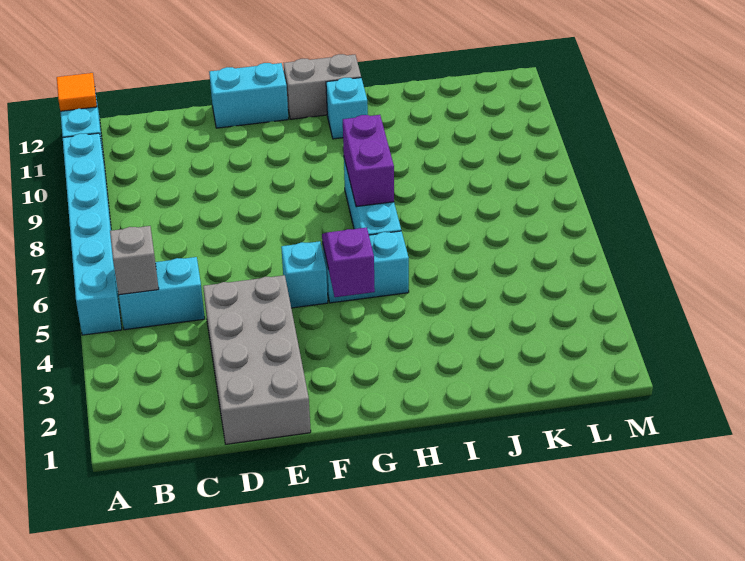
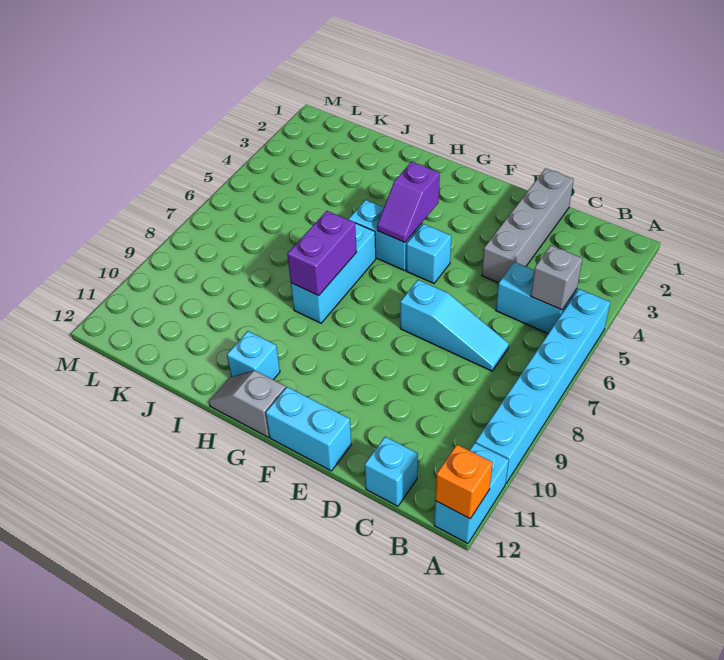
orange 1x1 tile [57,73,97,111] -> orange 1x1 brick [435,445,493,519]
none -> cyan 1x3 slope [400,280,509,371]
none -> cyan 1x1 brick [365,437,418,506]
grey 2x4 brick [203,275,311,444] -> grey 1x4 brick [482,168,574,283]
grey 1x2 brick [284,54,361,119] -> grey 1x2 slope [209,371,286,437]

